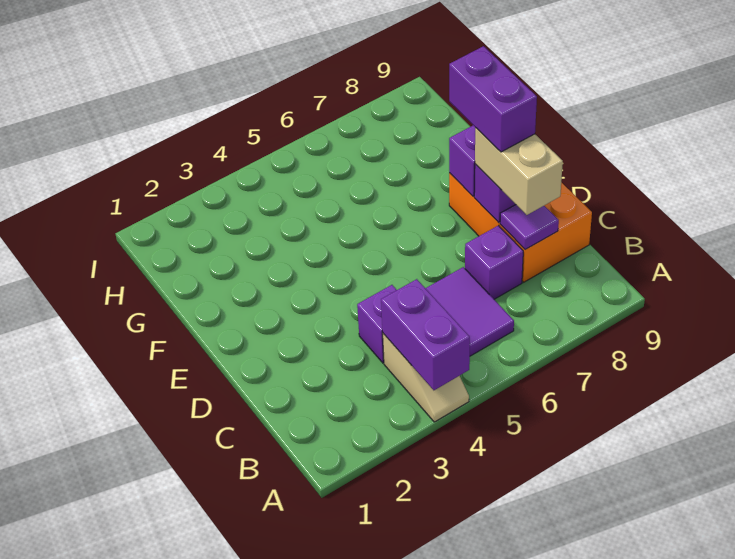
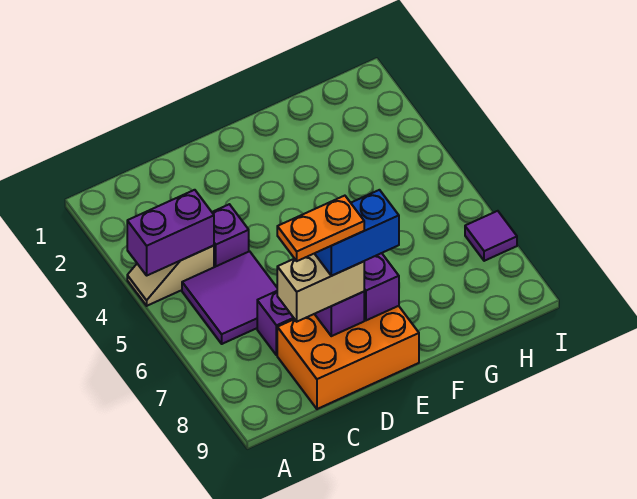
purple 1x1 tile [500,205,559,250] -> purple 1x1 tile moved to [465,211,517,261]
none -> orange 1x2 plate [277,196,364,261]
purple 1x2 brick [449,46,537,152] -> blue 1x2 brick [315,190,399,276]

